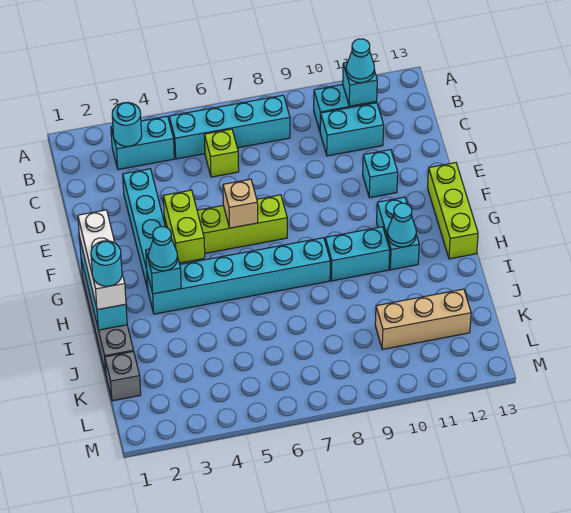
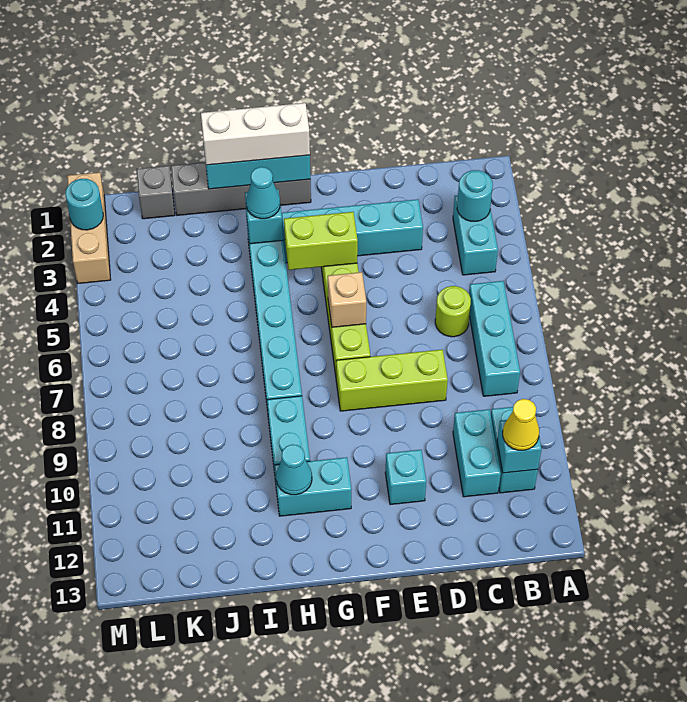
cyan 1x4 brick [169,95,290,159] -> cyan 1x3 brick [469,281,520,396]
cyan 1x1 cone [346,39,374,83] -> yellow 1x1 cone [503,399,539,450]
lime 1x1 brick [204,129,239,177] -> lime 1x1 round brick [435,286,471,337]
lime 1x3 brick [428,163,478,259] -> lime 1x3 brick moved to [336,349,448,411]
cyan 1x1 round brick [91,241,122,286] -> cyan 1x1 round brick moved to [65,179,103,230]
tan 1x3 brick [375,289,471,349] -> tan 1x3 brick moved to [67,172,111,283]

